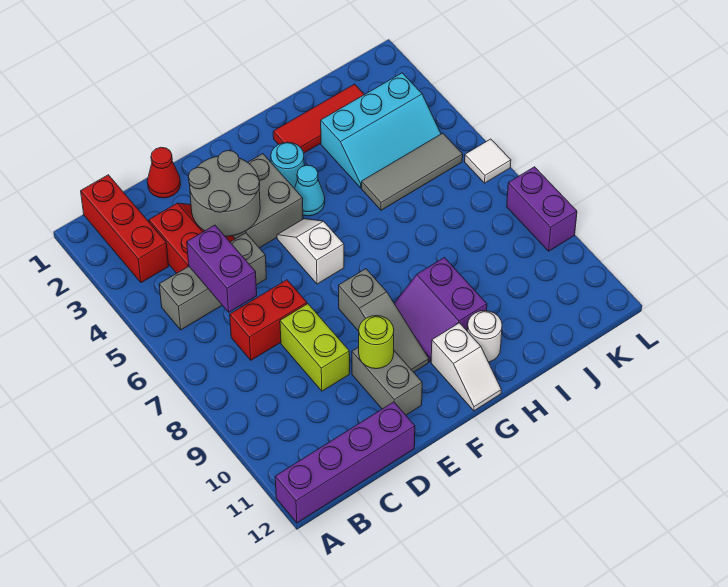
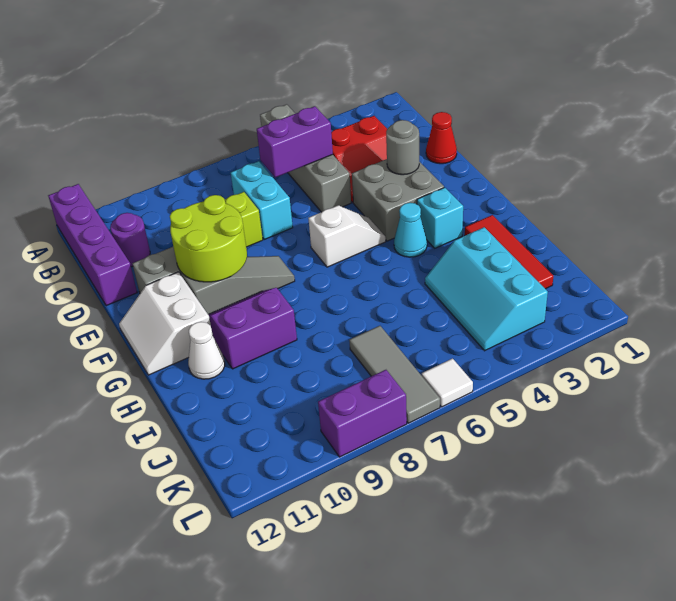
red 1x3 brick [81,175,169,283] -> none
grey 1x3 brick [159,233,267,330] -> grey 1x4 brick [260,104,351,212]
red 1x2 brick [230,280,307,360] -> cyan 1x2 brick [231,161,293,240]
none -> purple 1x1 round brick [110,213,150,267]
grey 2x2 round brick [189,151,260,236] -> grey 1x1 round brick [386,120,419,175]
lime 1x1 round brick [359,316,394,369] -> lime 2x2 round brick [170,195,247,282]
grey 1x3 slope [339,269,429,372] -> grey 1x3 slope turned to [180,256,295,314]
cyan 1x1 round brick [271,142,304,189] -> cyan 1x1 brick [417,188,463,248]
white 1x2 slope [431,323,501,411] -> white 2x2 slope [119,272,211,375]
white 1x1 round brick [467,311,502,362] -> white 1x1 cone [188,322,225,379]
grey 1x3 tile [362,133,463,210] -> grey 1x3 tile moved to [349,326,440,423]

